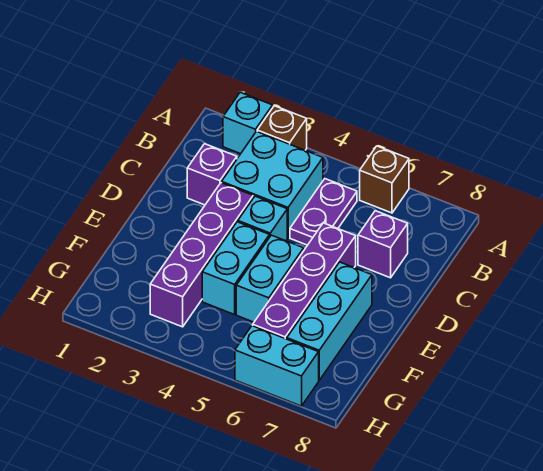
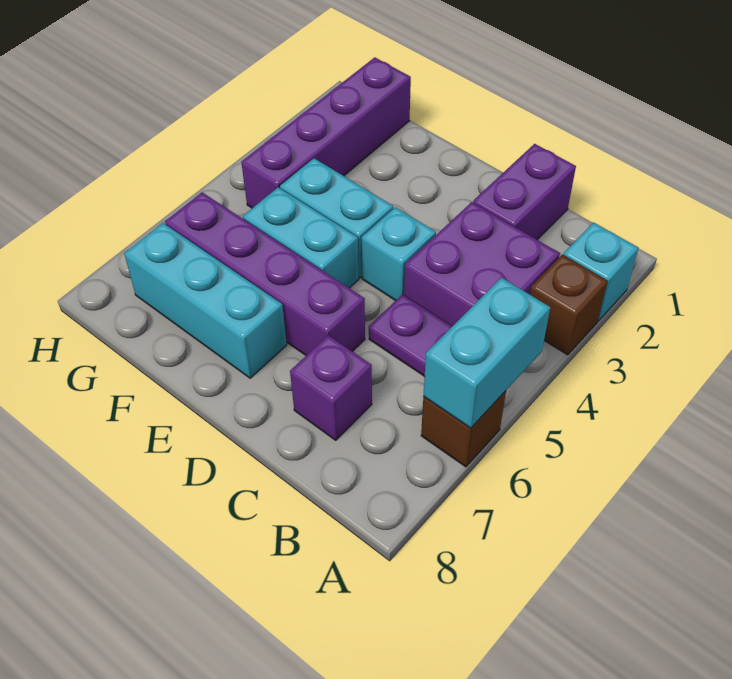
cyan 2x2 brick [222,131,323,237] -> purple 2x2 brick [404,202,560,326]
purple 1x1 brick [187,144,237,205] -> purple 1x2 brick [473,144,576,240]
purple 1x4 brick [150,183,253,327] -> purple 1x4 brick turned to [241,57,411,208]
cyan 1x2 brick [235,326,319,406] -> cyan 1x2 brick moved to [423,278,550,428]

